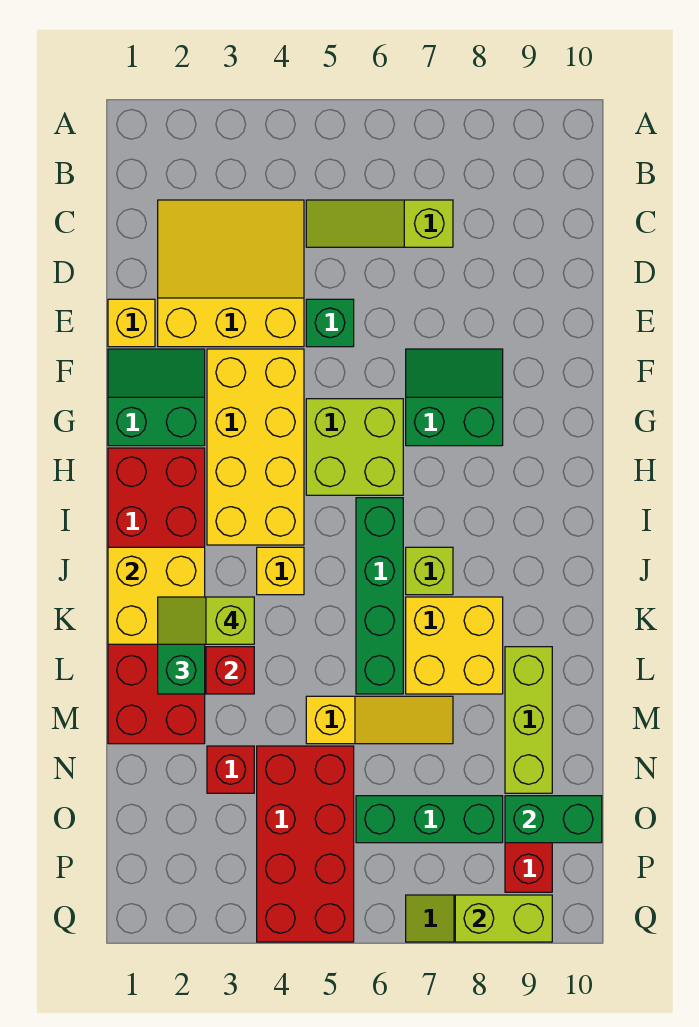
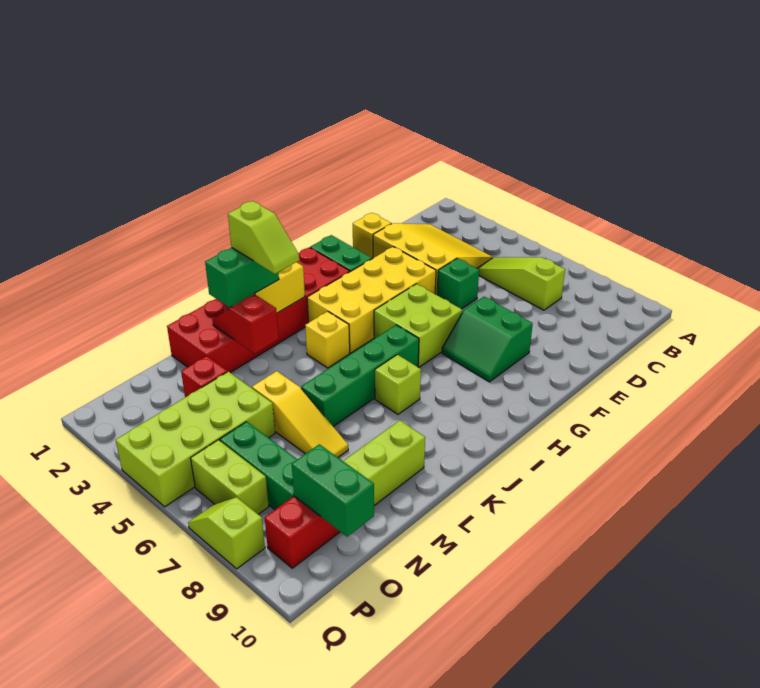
green 2x2 slope [406,349,503,446] -> green 2x2 slope turned to [442,297,533,382]
lime 1x2 slope [158,597,254,644] -> lime 1x2 slope turned to [228,201,299,274]
yellow 2x2 brick [406,597,503,694] -> none
red 2x4 brick [257,746,354,942] -> lime 2x4 brick [116,372,275,507]
lime 1x2 brick [455,895,552,942] -> lime 1x2 brick moved to [191,440,269,514]

